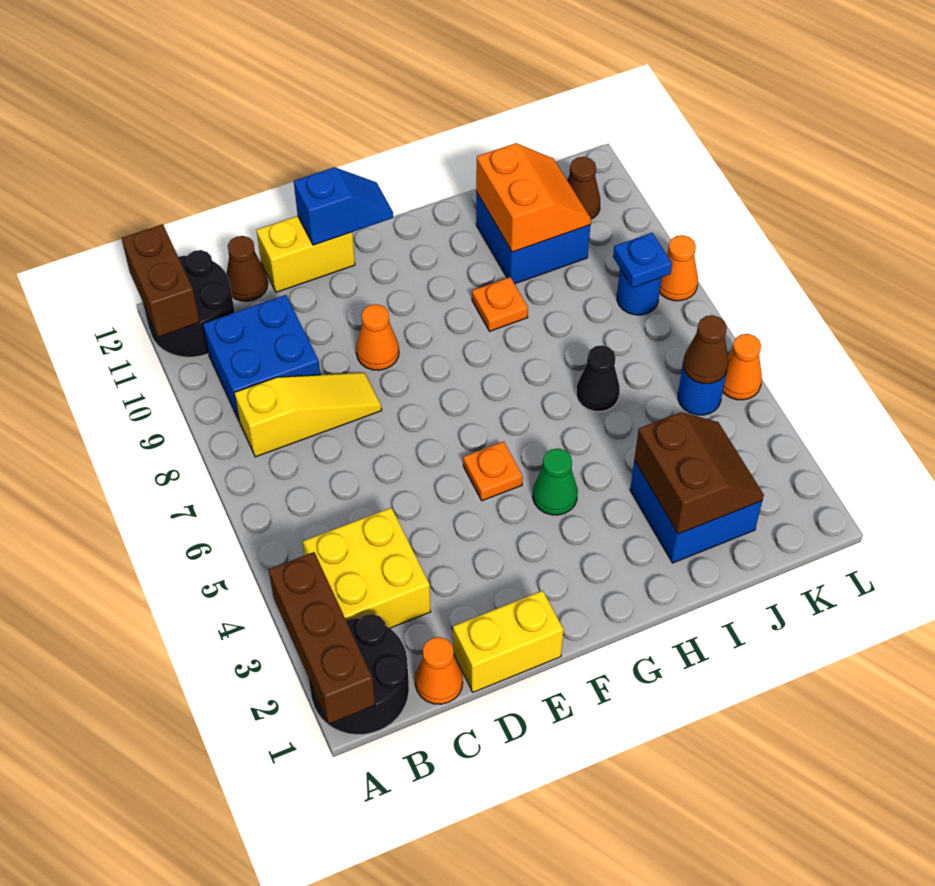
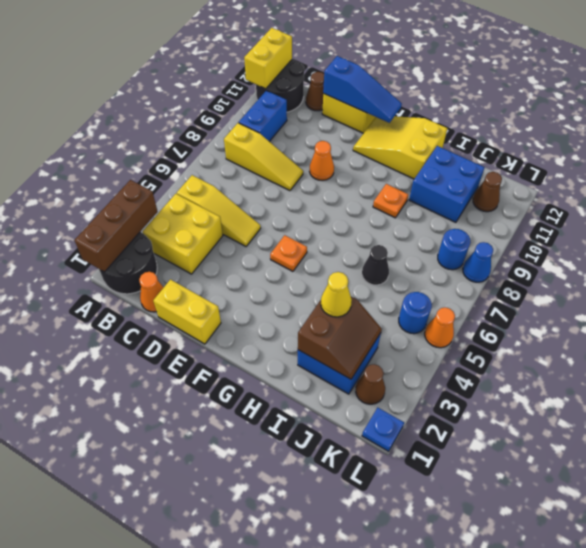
brown 1x2 brick [121,224,199,337] -> yellow 1x2 brick [244,28,292,89]
none -> yellow 1x3 slope [177,175,261,246]
blue 2x2 brick [203,295,320,420] -> blue 1x2 brick [239,91,287,142]
blue 1x2 slope [294,167,393,245] -> blue 1x3 slope [323,56,402,123]
none -> yellow 2x3 slope [353,116,447,179]
green 1x1 cone [533,448,578,515] -> none
none -> yellow 1x1 cone [321,272,352,317]
orange 2x2 slope [476,143,591,252] -> none
brown 1x1 cone [683,315,728,384] -> brown 1x1 cone moved to [356,364,385,404]
blue 1x1 plate [613,233,672,288] -> blue 1x1 plate moved to [362,408,404,451]
orange 1x1 cone [660,235,698,301] -> blue 1x1 cone [463,242,493,282]

